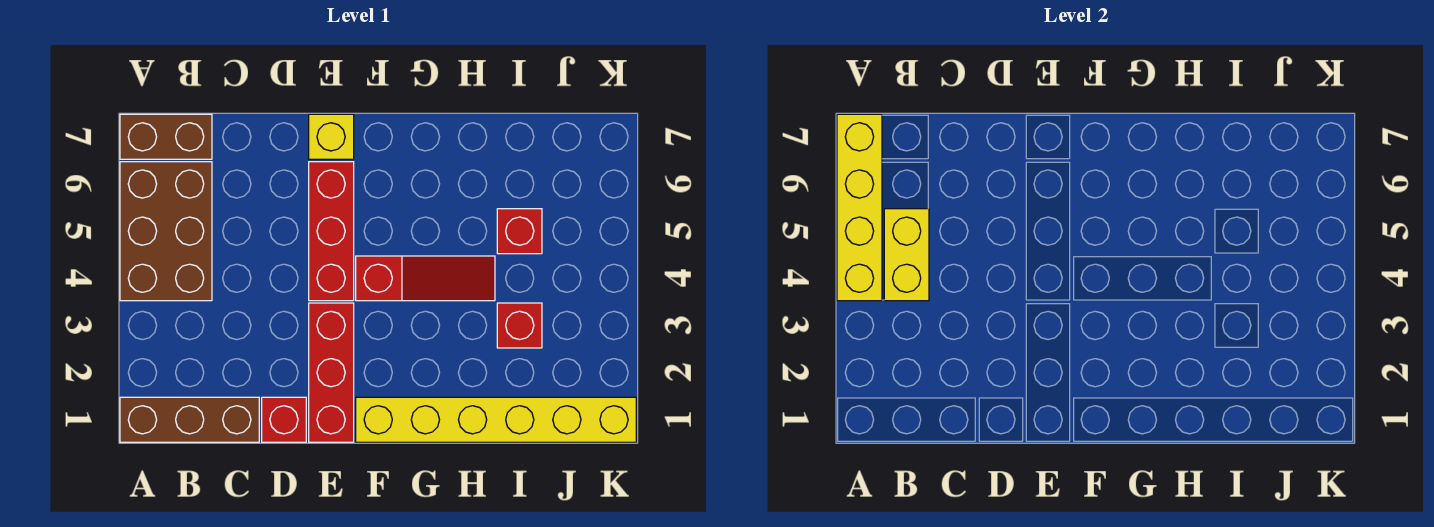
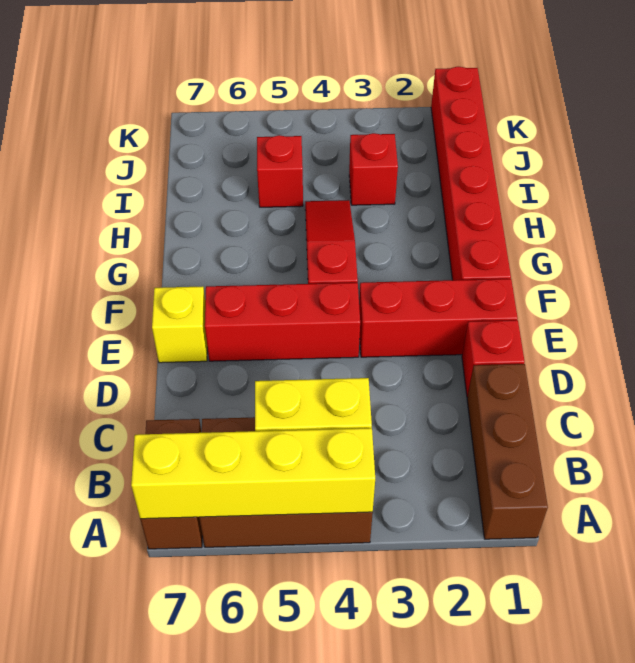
yellow 1x6 brick [356,397,636,442] -> red 1x6 brick [431,67,511,280]

